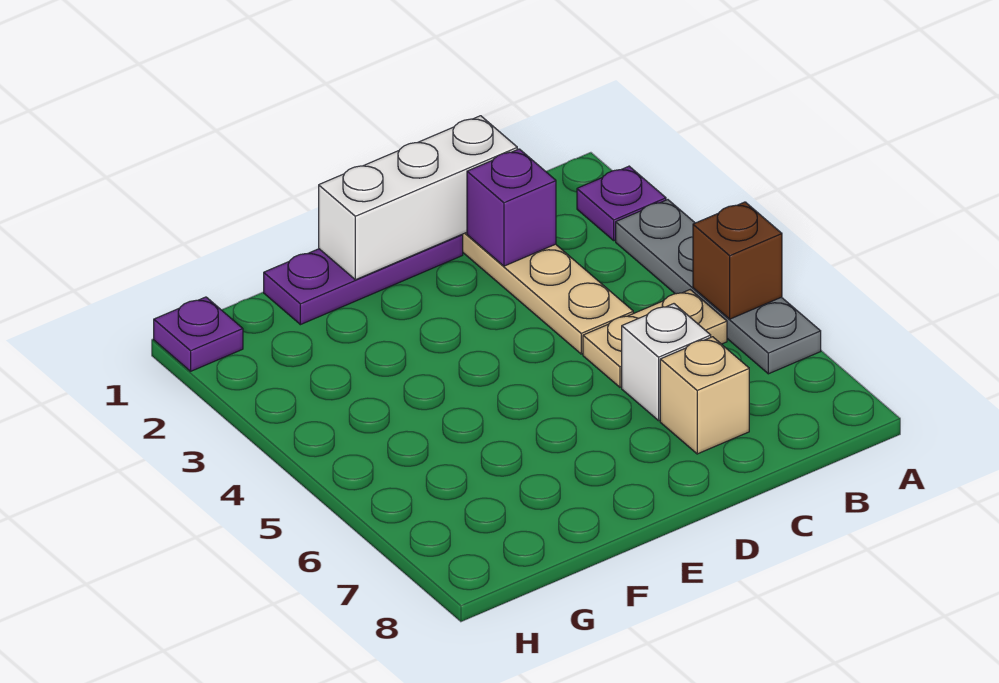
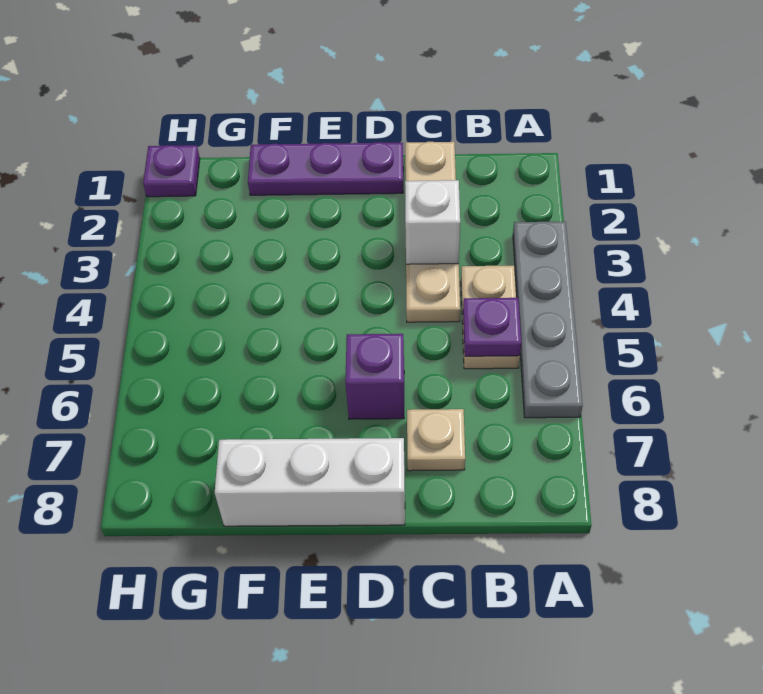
purple 1x1 plate [577,166,666,241] -> purple 1x1 plate moved to [463,297,521,356]
brown 1x1 brick [693,202,782,319] -> none
tan 1x2 plate [583,290,727,387] -> tan 1x2 plate turned to [461,266,520,369]
white 1x3 brick [319,116,517,280] -> white 1x3 brick moved to [215,438,405,526]
purple 1x1 brick [467,149,556,266] -> purple 1x1 brick moved to [345,334,404,419]
white 1x1 brick [622,304,711,421] -> white 1x1 brick moved to [405,180,460,264]
tan 1x1 brick [660,337,749,454] -> tan 1x1 plate [407,409,465,471]

